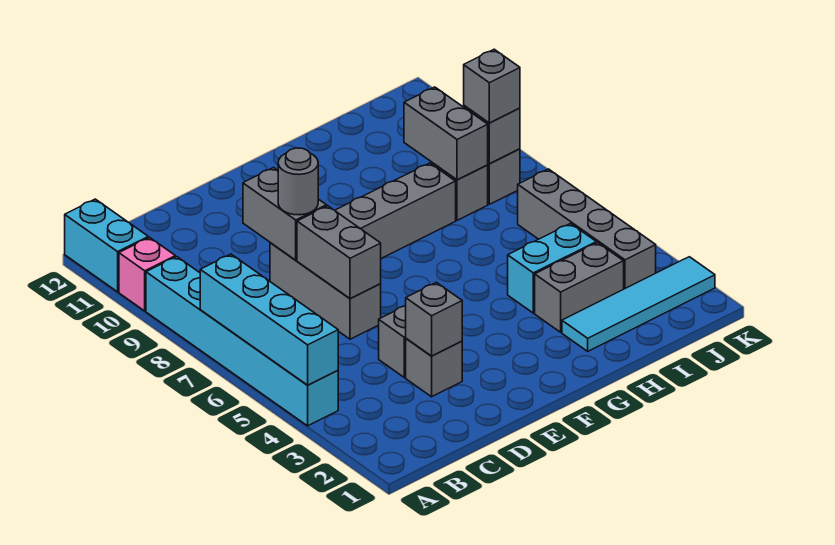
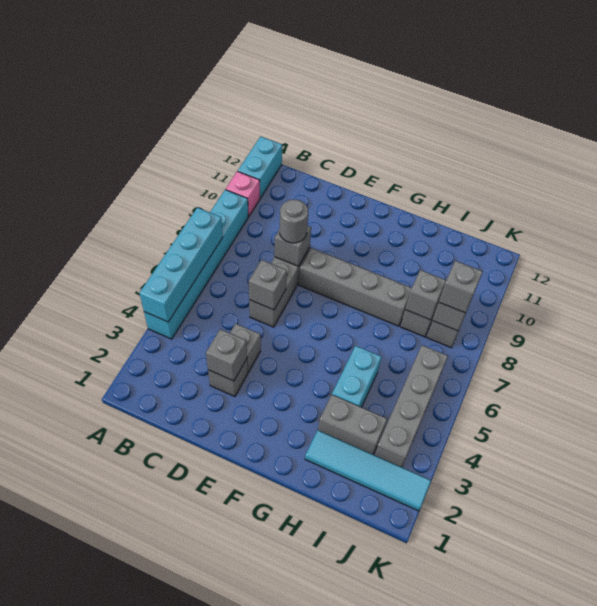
grey 1x2 brick [297,206,381,299] -> grey 1x1 brick [249,260,287,310]
grey 1x2 brick [243,168,327,260] -> grey 1x1 brick [274,226,311,267]
cyan 1x2 brick [508,224,596,313] -> cyan 1x2 brick turned to [332,346,381,407]
grey 1x2 brick [404,87,488,180] -> grey 1x1 brick [405,270,446,320]

